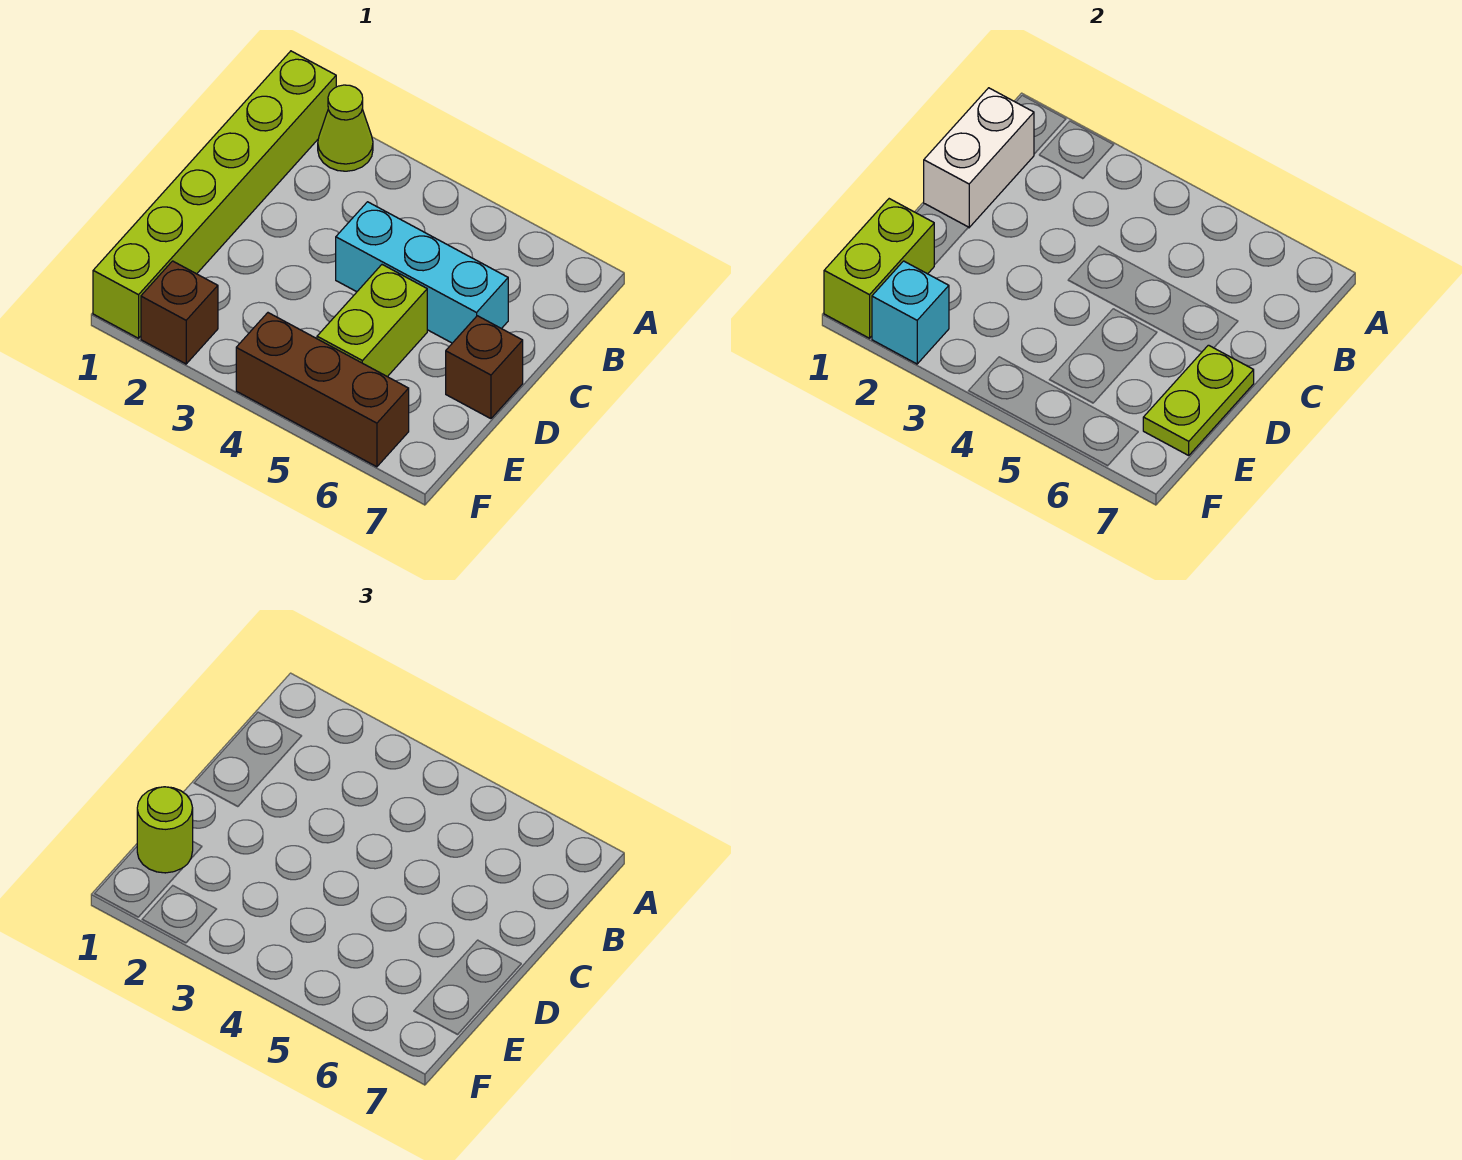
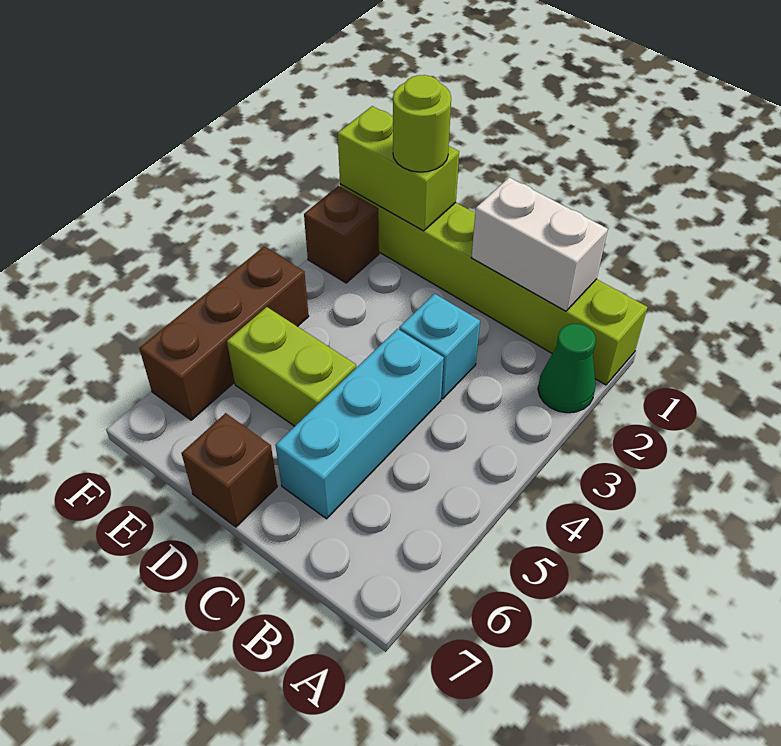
lime 1x1 cone [318,85,373,171] -> green 1x1 cone [538,324,596,413]
lime 1x2 plate [1143,345,1254,455] -> none
cyan 1x1 brick [872,261,949,364] -> cyan 1x1 brick moved to [399,294,480,399]

